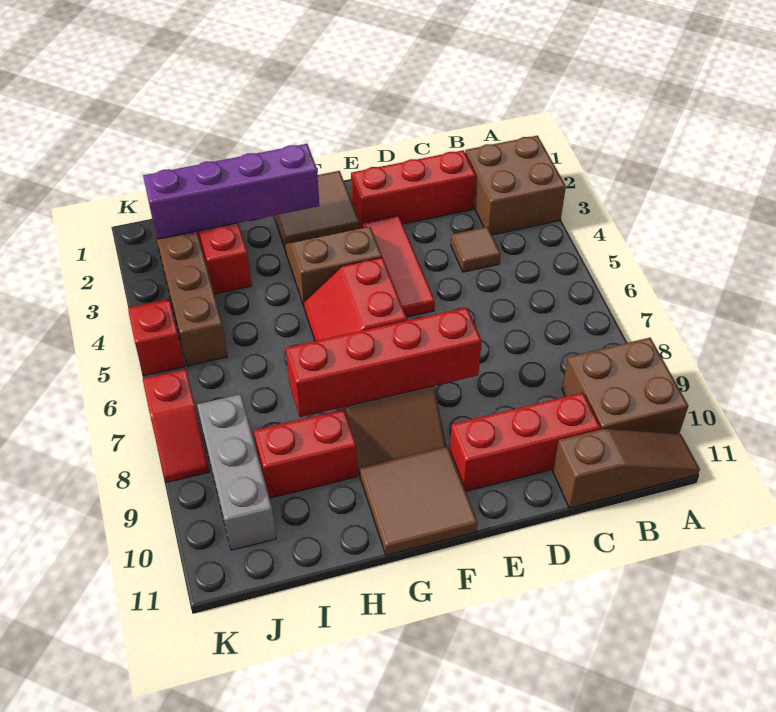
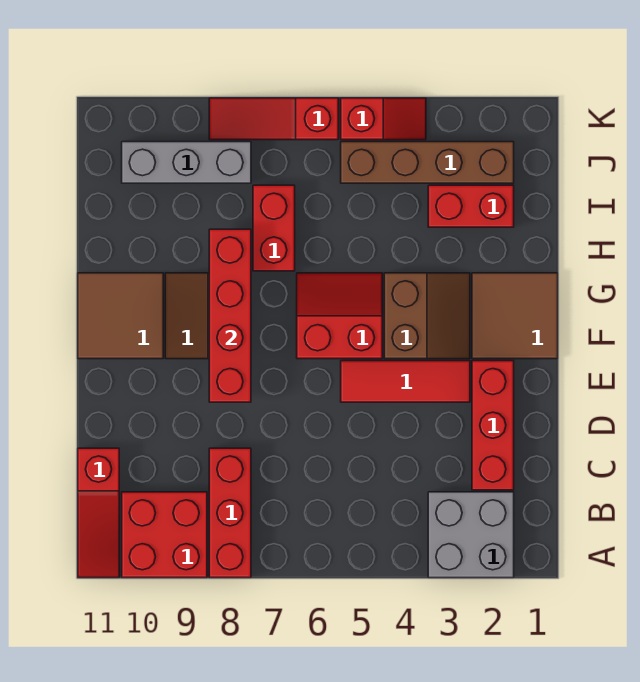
brown 2x2 brick [465,136,566,235] -> grey 2x2 brick [428,492,514,578]
brown 2x2 brick [562,338,688,434] -> red 2x2 brick [122,492,207,578]
brown 1x3 slope [553,429,700,508] -> red 1x3 slope [78,448,119,578]
brown 1x1 tile [451,227,501,272] -> none
red 1x3 brick [450,393,601,491] -> red 1x3 brick moved to [209,448,251,578]
purple 1x4 brick [143,144,319,239] -> none
red 1x2 brick [254,409,357,498] -> red 1x2 brick moved to [253,185,295,271]
red 1x2 slope [143,369,210,482] -> red 1x3 slope [209,98,338,140]

